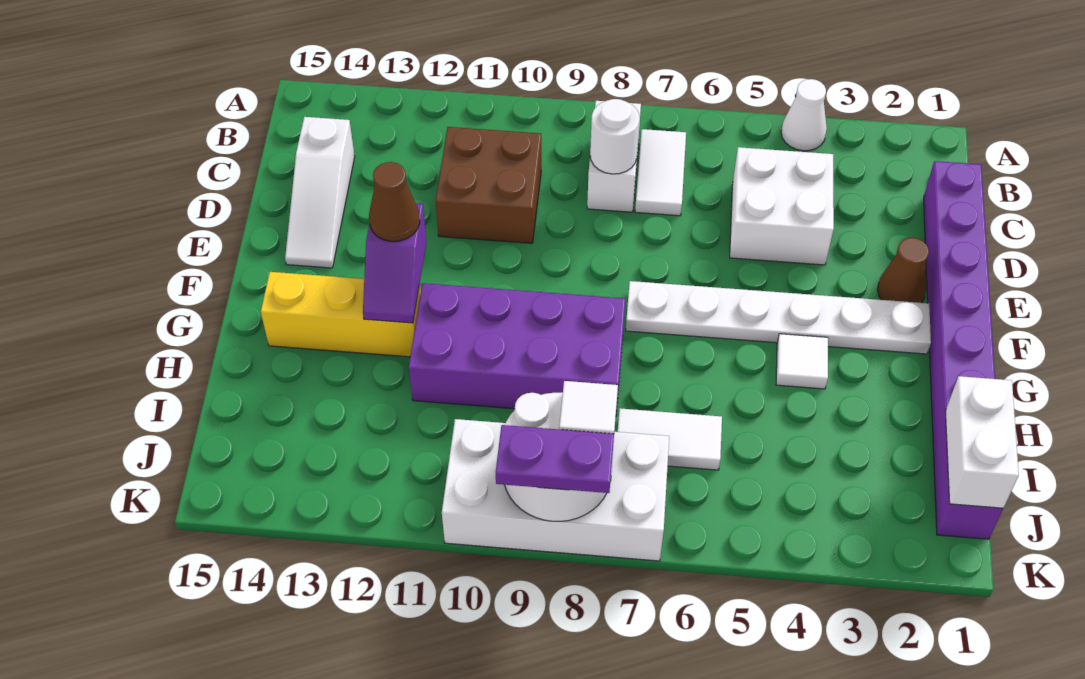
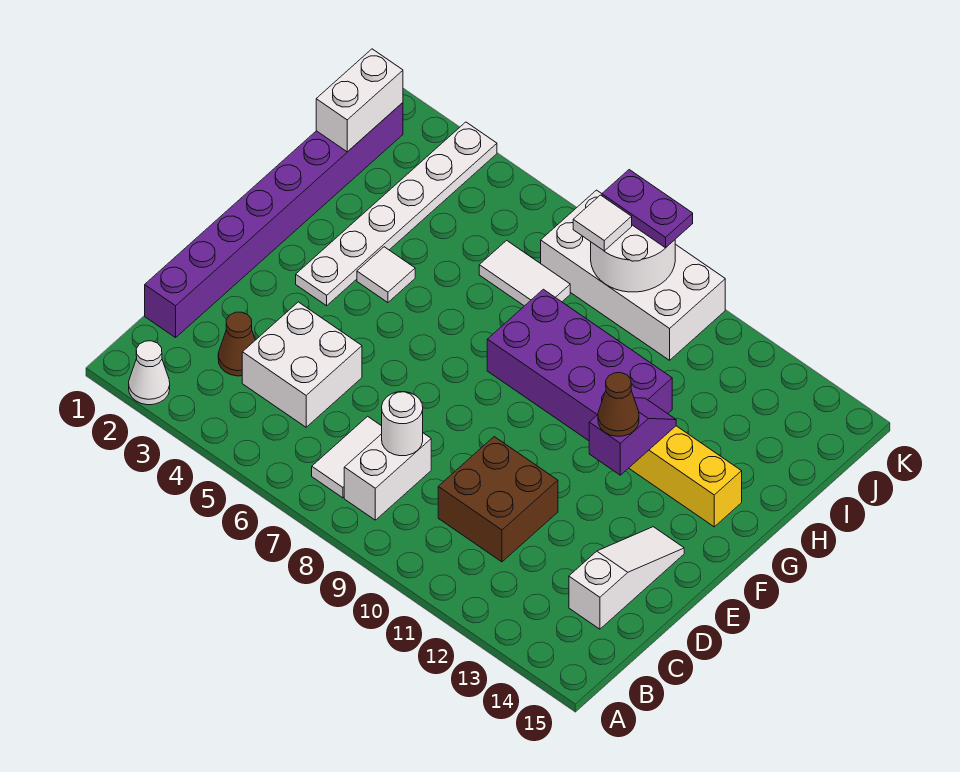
white 1x1 cone [781,79,827,151] -> white 1x1 cone moved to [129,341,170,405]
brown 1x1 cone [877,238,929,303] -> brown 1x1 cone moved to [218,312,255,376]
white 1x6 plate [626,281,931,354] -> white 1x6 plate turned to [296,122,497,306]

